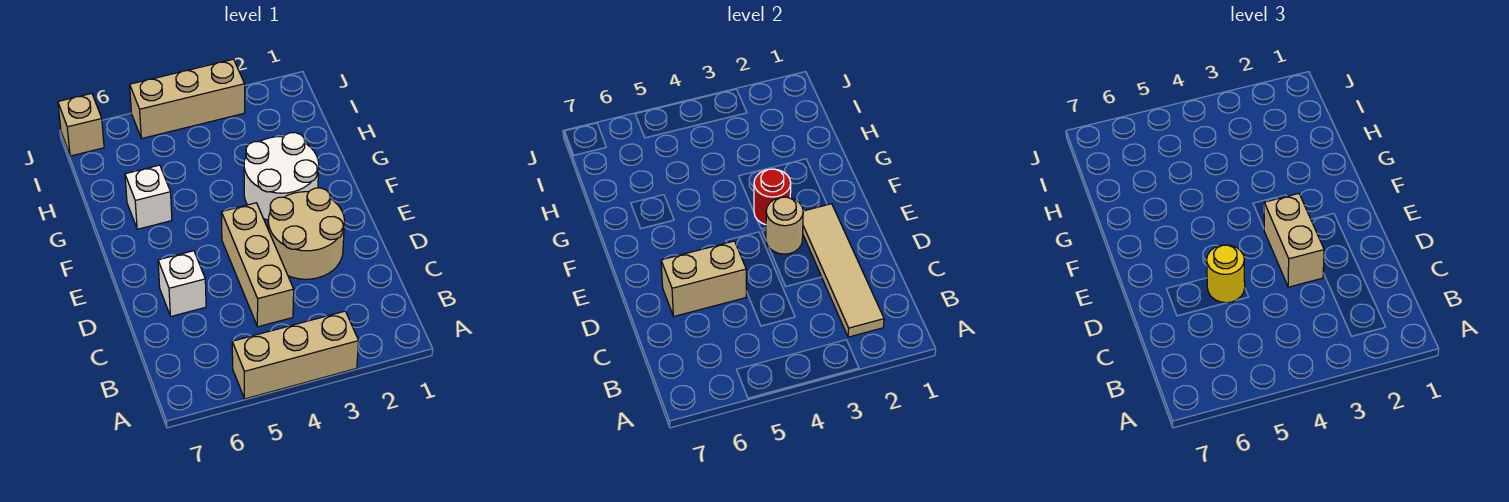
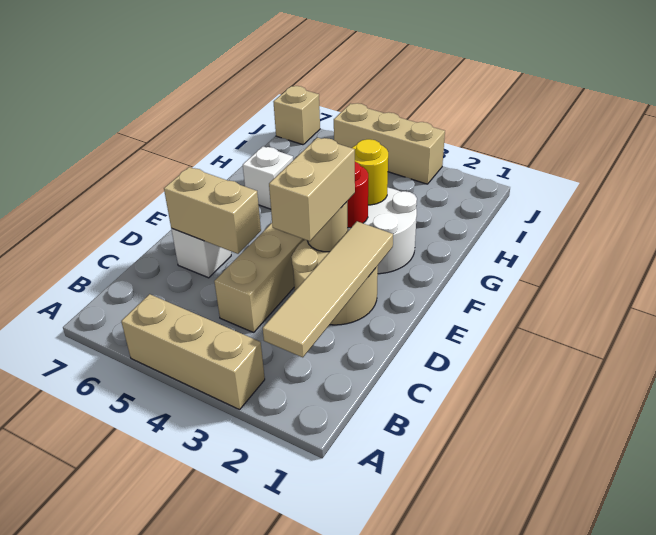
yellow 1x1 round brick [1207,245,1245,303] -> yellow 1x1 round brick moved to [352,139,388,205]

